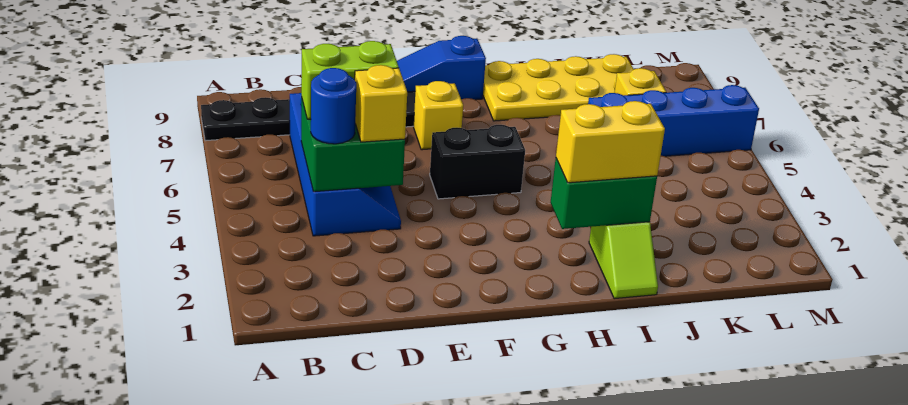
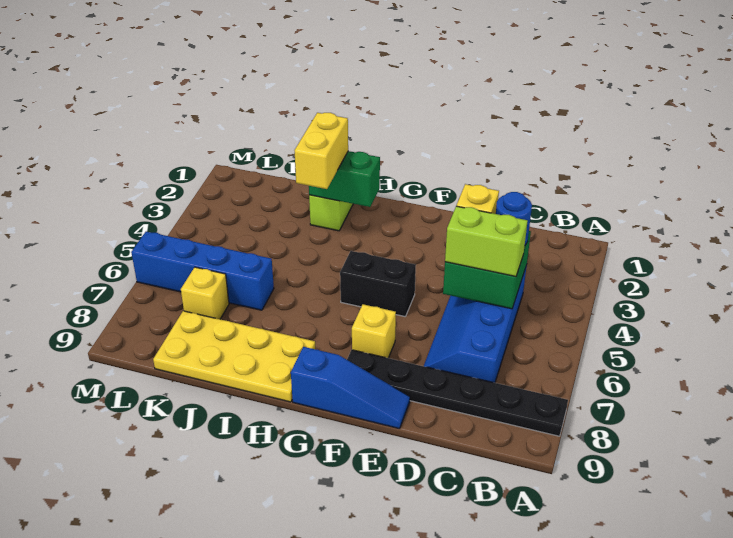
yellow 1x2 brick [556,101,665,183] -> yellow 1x2 brick turned to [294,113,348,189]

